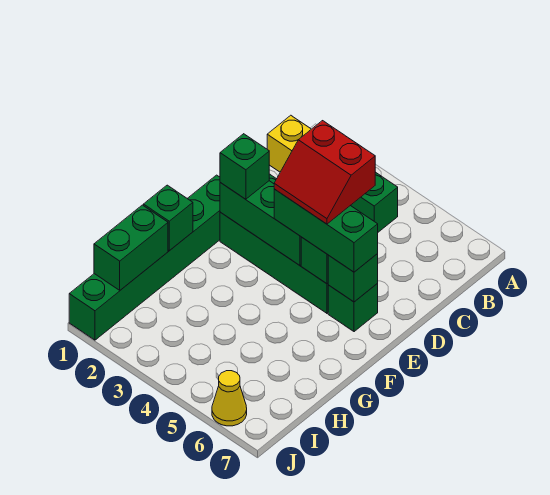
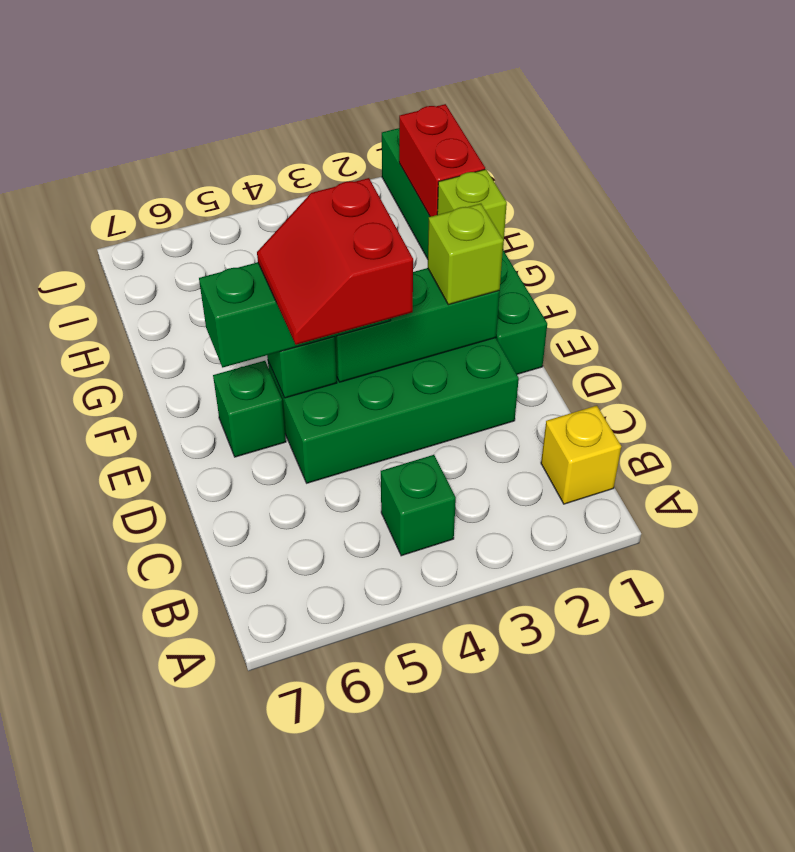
red 2x2 slope [274,121,375,224] -> red 2x2 slope turned to [257,178,413,345]
green 1x1 brick [220,134,269,199] -> lime 1x1 brick [428,204,503,305]
green 1x1 brick [328,254,378,302] -> none
green 1x1 brick [144,185,193,251] -> lime 1x1 brick [437,169,507,245]
green 1x2 brick [94,205,168,290] -> red 1x2 brick [399,104,485,217]
yellow 1x1 cone [212,371,247,426] -> none

